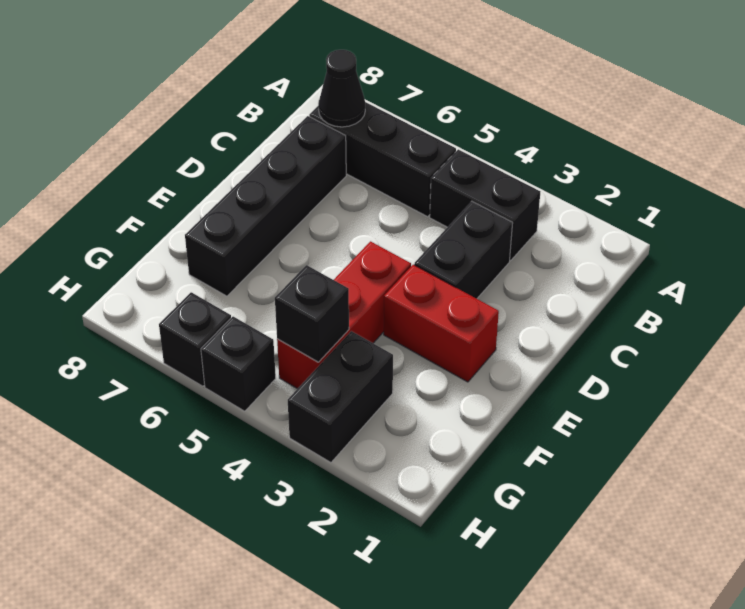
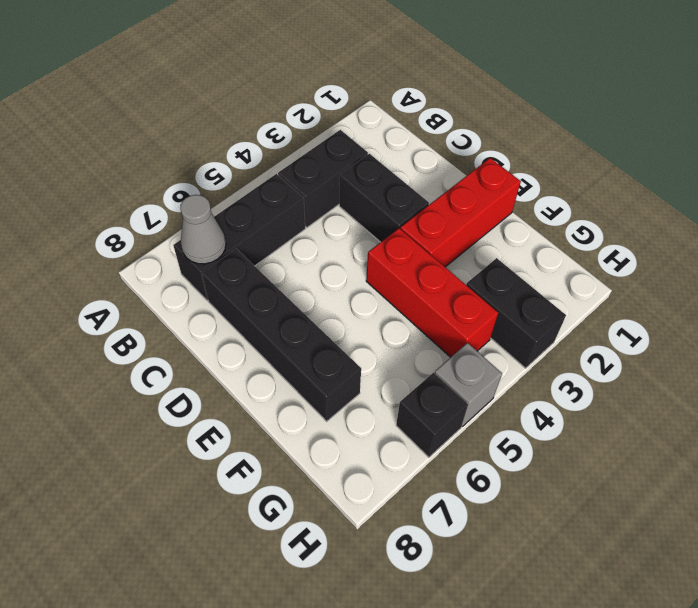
black 1x1 cone [318,50,365,127] -> grey 1x1 cone [180,195,226,264]
red 1x2 brick [384,265,499,382] -> red 1x3 brick [400,158,521,267]
black 1x1 brick [275,265,349,362] -> none
black 1x1 brick [201,317,276,411] -> grey 1x1 brick [435,343,502,427]

